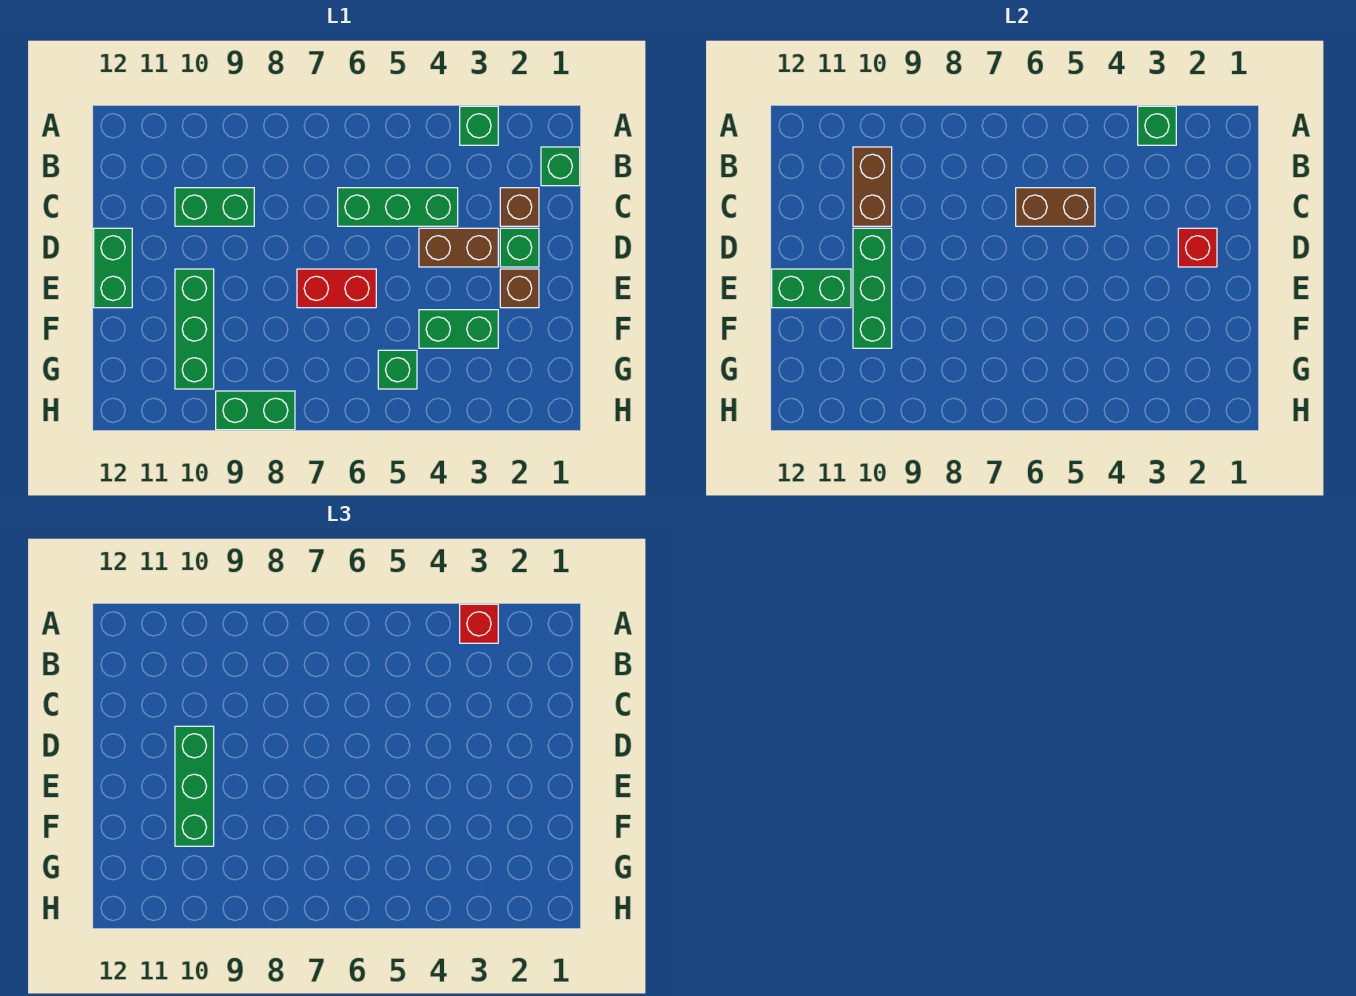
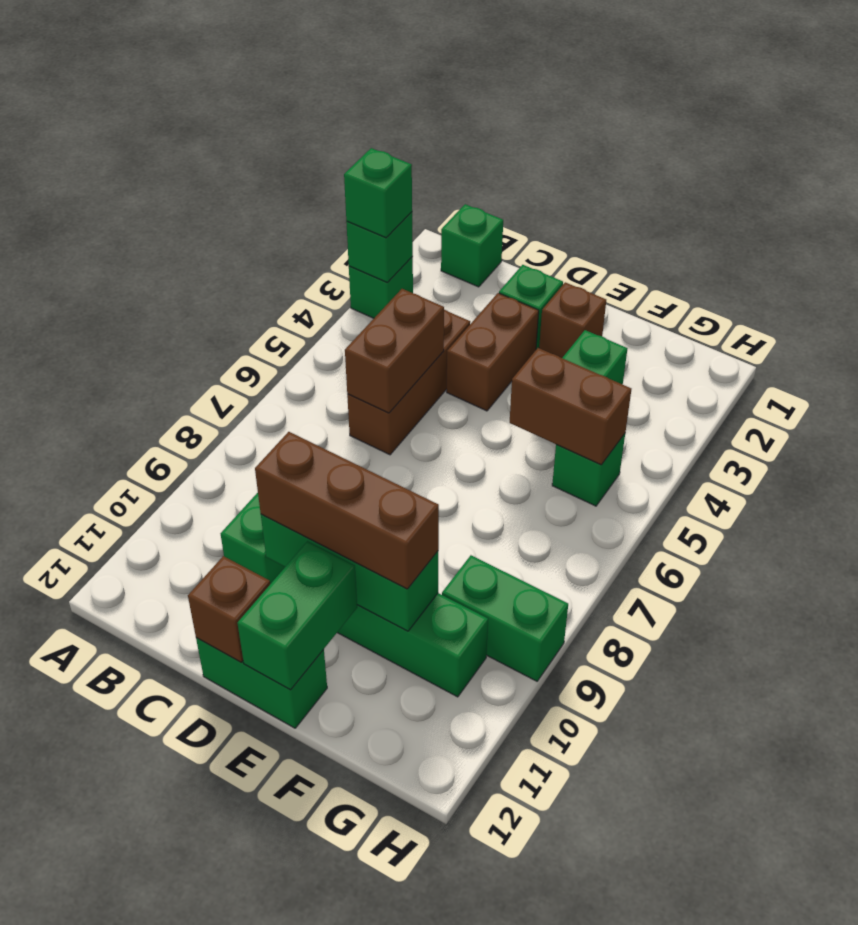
red 1x1 brick [460,604,498,643] -> green 1x1 brick [344,148,412,238]
brown 1x2 brick [853,147,892,226] -> brown 1x2 brick moved to [510,348,631,465]
brown 1x1 brick [500,188,539,226] -> brown 1x1 brick moved to [188,556,270,662]
green 1x3 brick [338,188,458,226] -> brown 1x3 brick [347,310,470,455]
red 1x1 brick [1178,228,1217,267] -> none
green 1x3 brick [175,726,214,846] -> brown 1x3 brick [255,432,439,589]
red 1x2 brick [297,269,376,308] -> none
green 1x2 brick [216,391,295,430] -> green 1x2 brick turned to [442,555,568,681]

